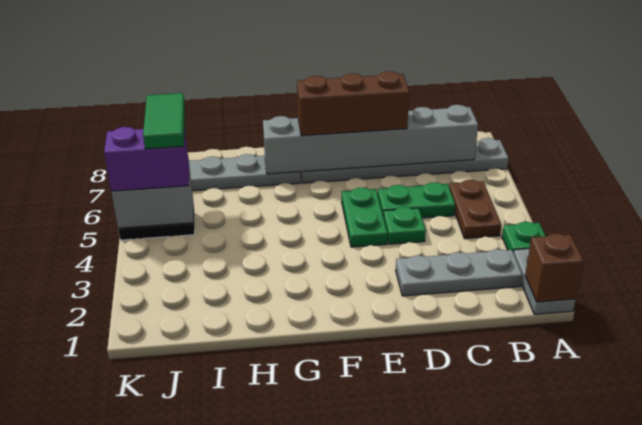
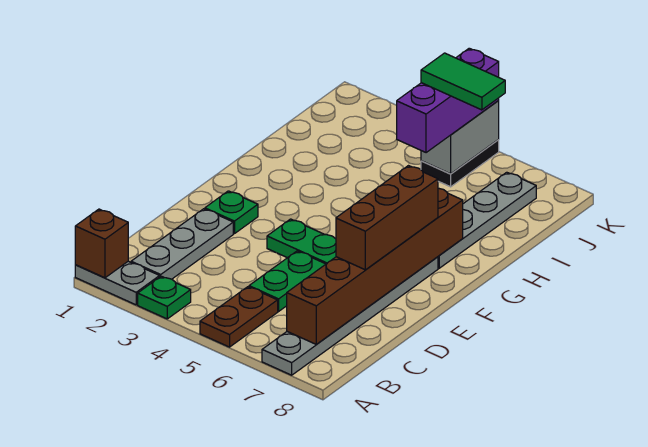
brown 1x2 plate [449,180,501,239] -> brown 1x2 plate turned to [200,287,278,347]
grey 1x6 brick [263,105,478,174] -> brown 1x6 brick [287,188,463,344]
green 1x1 plate [383,207,426,244] -> green 1x1 plate moved to [205,191,258,234]
purple 1x2 brick [104,127,189,191] -> purple 1x3 brick [397,48,499,153]

